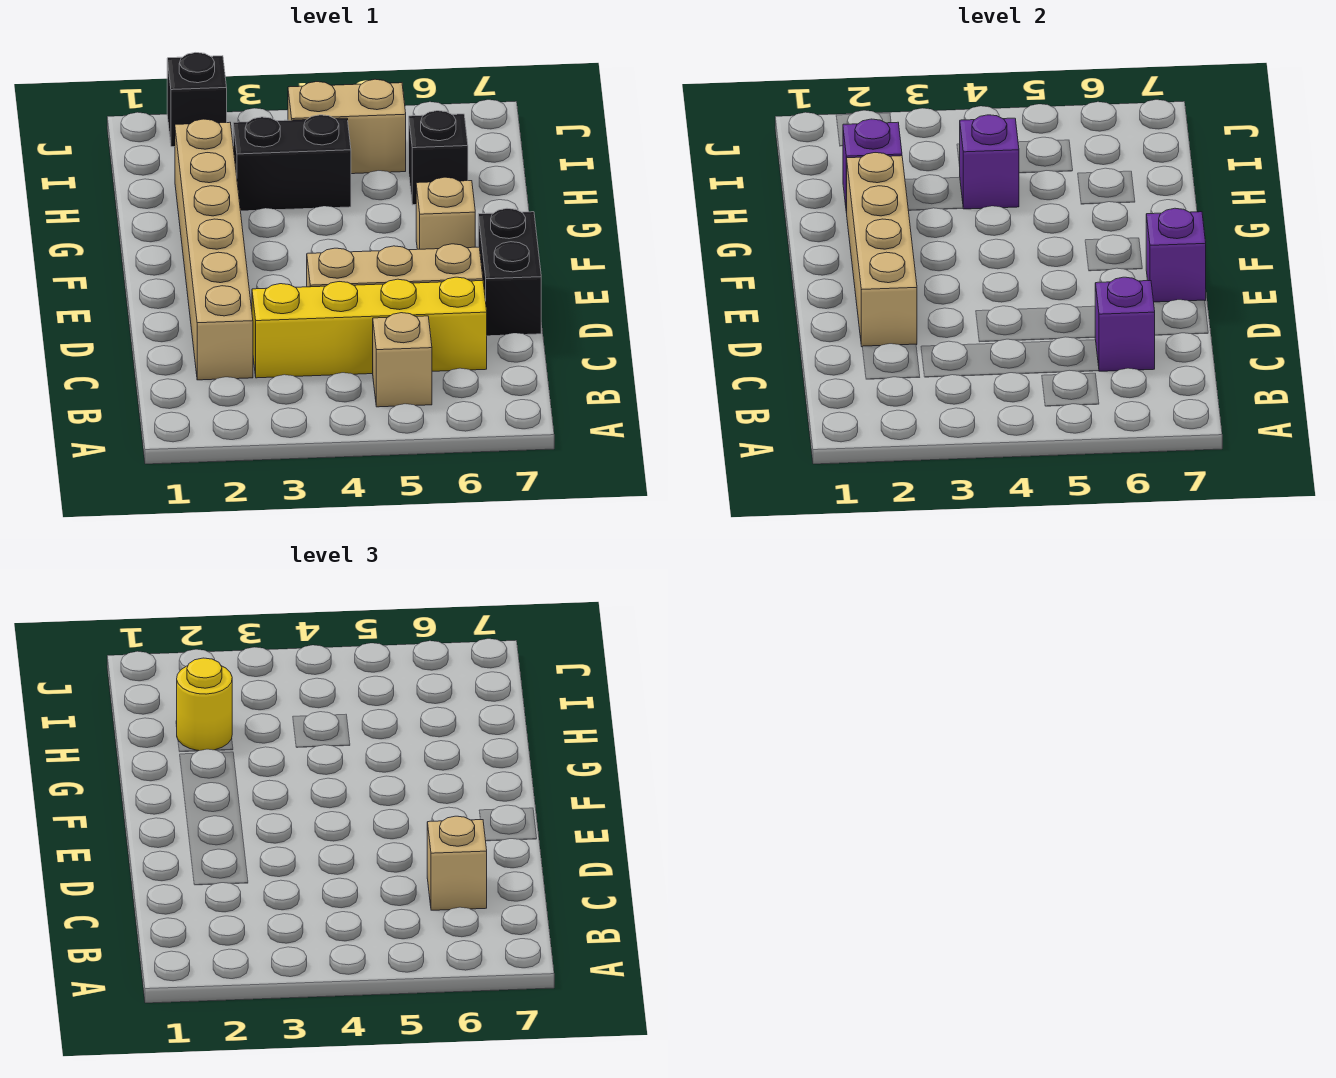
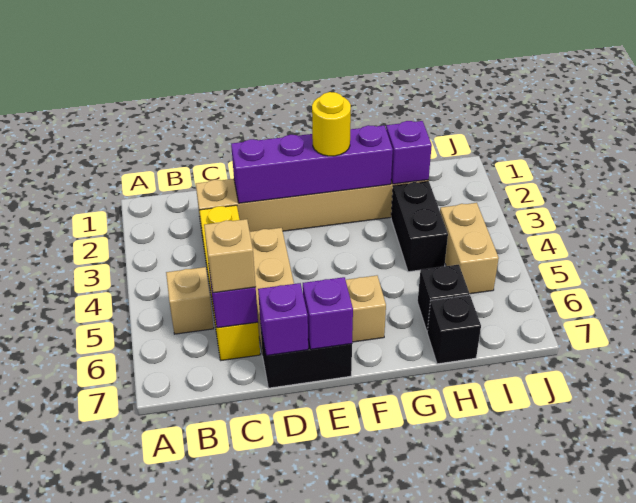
tan 1x4 brick [847,153,917,346] -> purple 1x4 brick [231,125,393,203]
yellow 1x1 round brick [176,658,232,751] -> yellow 1x1 round brick moved to [312,92,351,156]
purple 1x1 brick [960,115,1019,209] -> purple 1x1 brick moved to [258,283,308,356]
black 1x1 brick [167,53,227,147] -> black 1x1 brick moved to [427,295,481,364]

